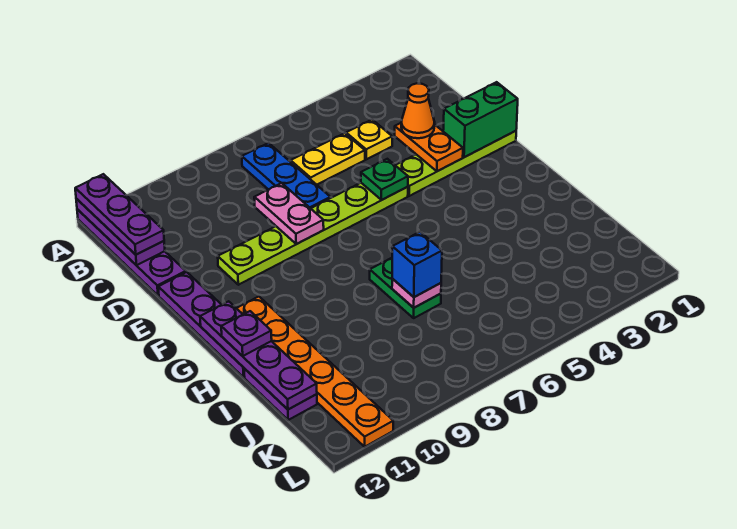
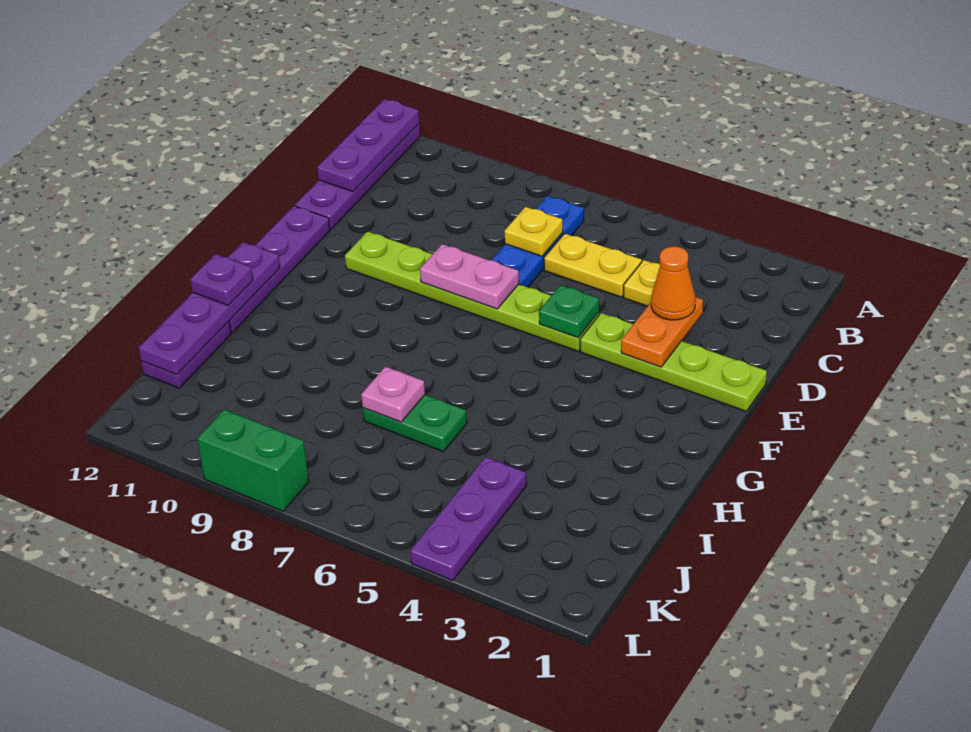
purple 1x3 plate [75,174,164,255] -> purple 1x3 plate moved to [410,457,527,581]
none -> yellow 1x1 plate [505,207,563,256]
pink 1x2 plate [254,183,324,244] -> pink 1x2 plate turned to [420,244,519,309]
green 1x2 brick [443,82,518,157] -> green 1x2 brick moved to [197,409,309,511]
orange 1x6 plate [237,297,393,447] -> none
green 1x2 plate [370,258,441,318] -> green 1x2 plate turned to [363,395,467,452]
blue 1x1 brick [392,232,442,297] -> none

